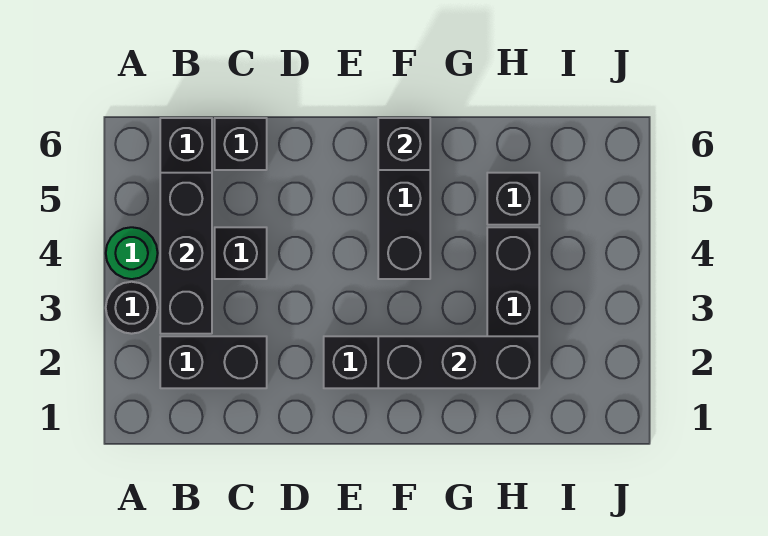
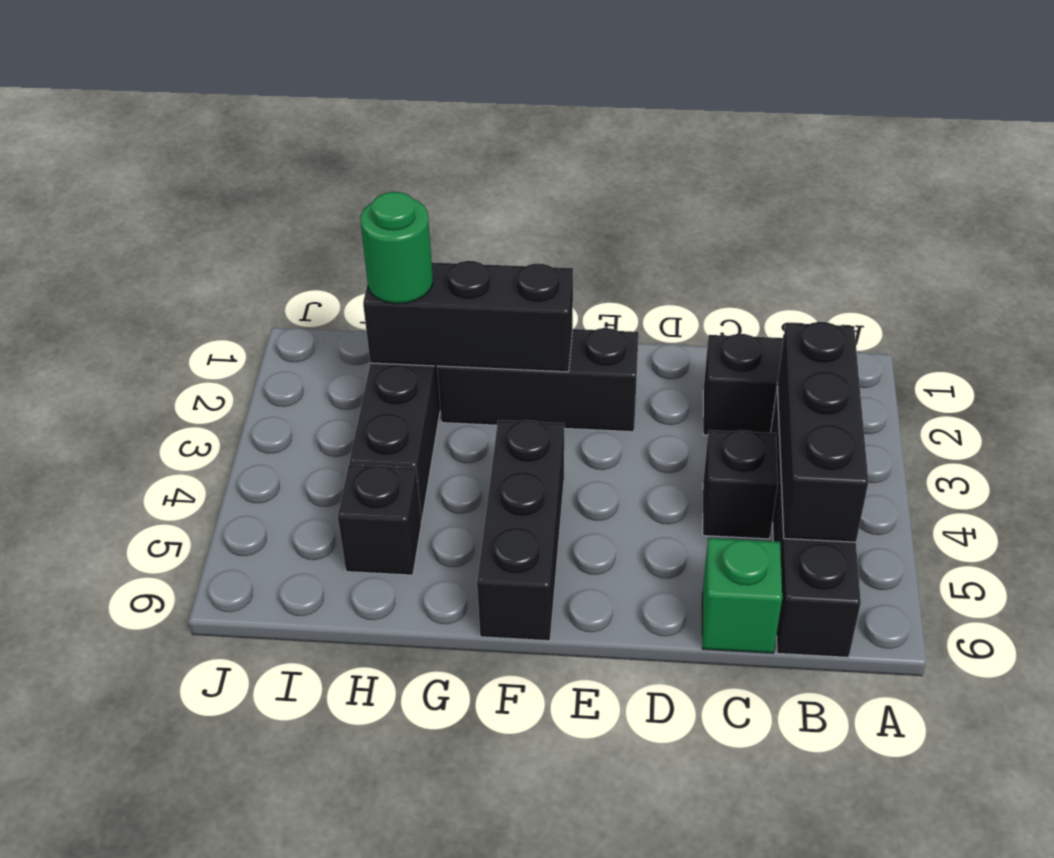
black 1x1 round brick [106,282,158,334] -> none
green 1x1 round brick [106,227,158,279] -> green 1x1 round brick moved to [361,192,433,304]
black 1x1 brick [215,118,267,170] -> green 1x1 brick [702,538,782,653]
black 1x1 brick [378,118,430,170] -> none

